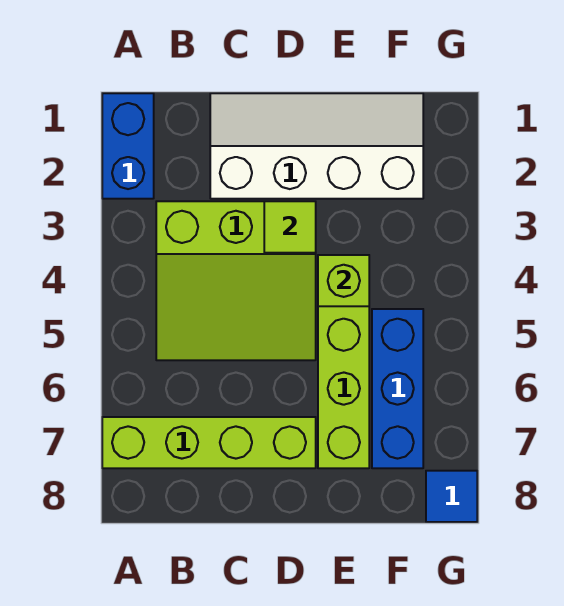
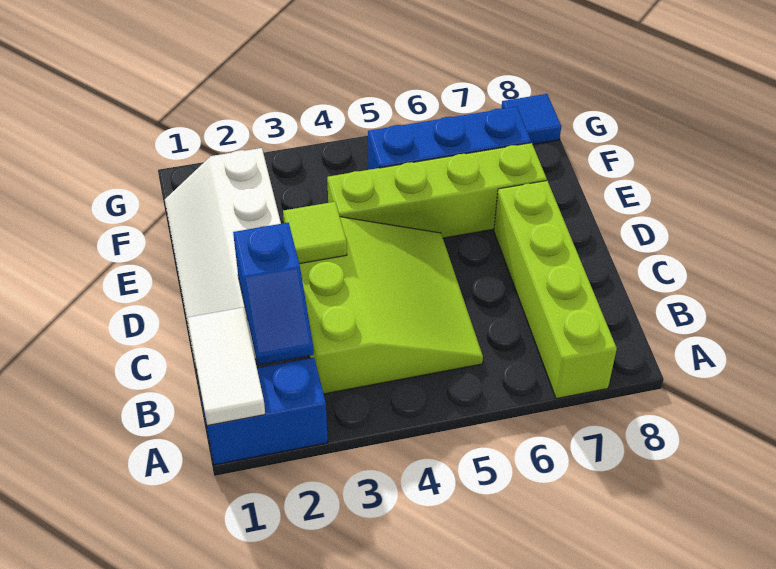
none -> white 1x2 tile [188,307,265,426]
none -> blue 1x2 slope [233,223,314,365]
lime 1x1 brick [318,255,369,306] -> none

